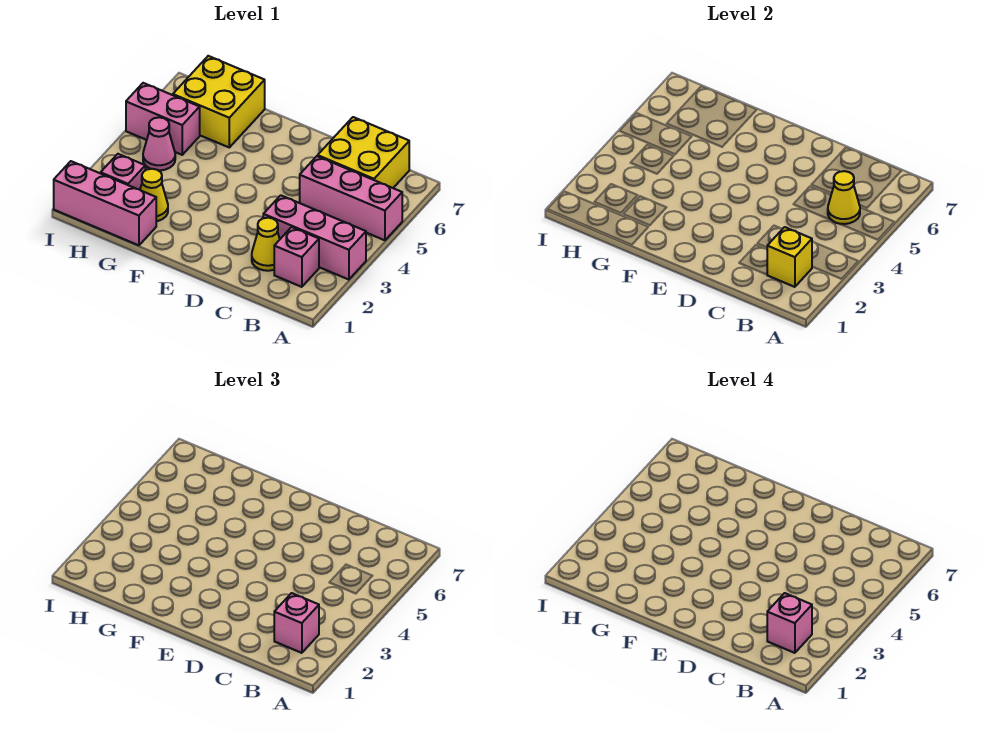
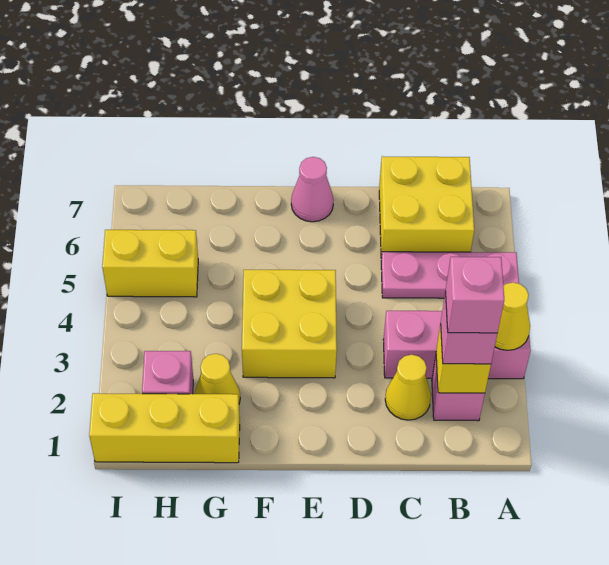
pink 1x3 brick [300,156,402,240] -> pink 1x3 plate [381,252,519,298]
yellow 1x1 cone [828,171,860,224] -> yellow 1x1 cone moved to [495,282,530,350]
pink 1x3 brick [54,161,156,245] -> yellow 1x3 brick [89,393,240,463]
yellow 2x2 brick [173,56,265,147] -> yellow 2x2 brick moved to [242,270,337,378]
pink 1x1 cone [143,117,175,170] -> pink 1x1 cone moved to [291,157,334,222]
pink 1x2 brick [126,83,200,155] -> yellow 1x2 brick [102,230,198,297]

